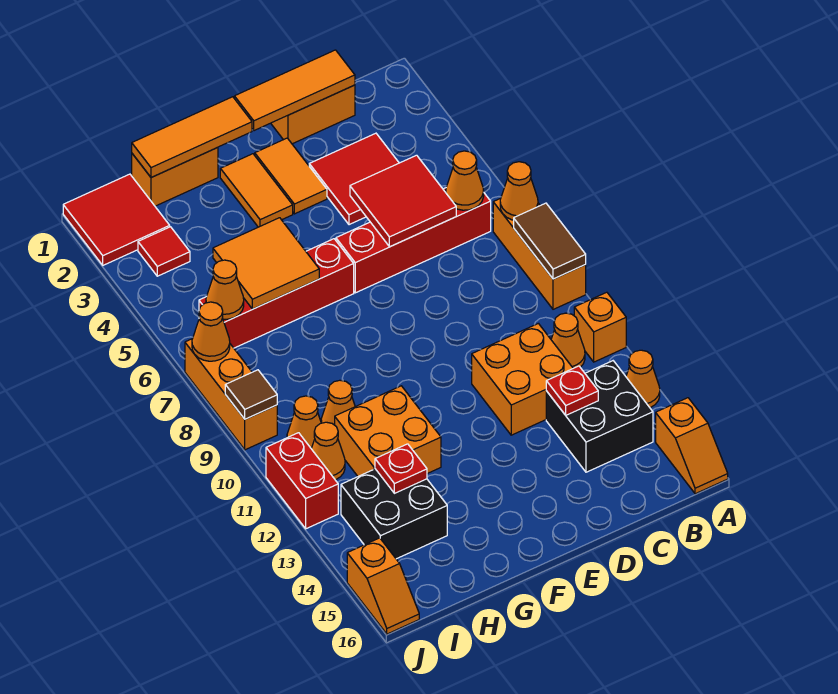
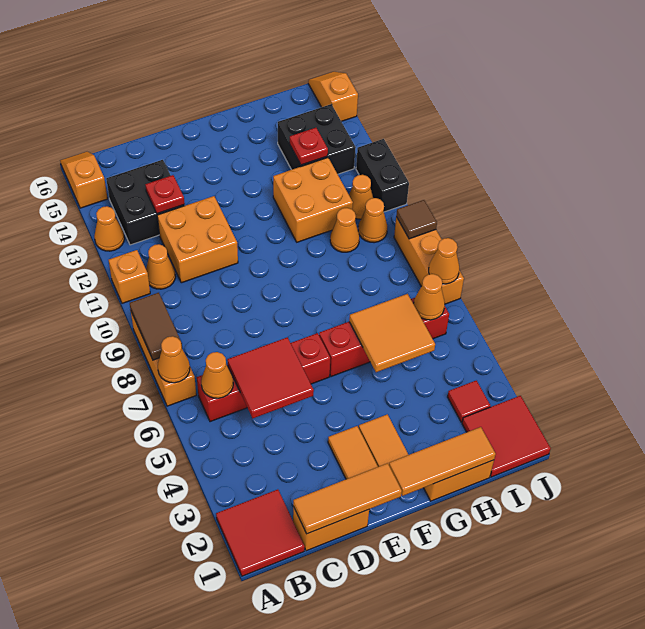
red 2x2 tile [309,133,399,225] -> red 2x2 tile moved to [216,489,305,576]
red 1x2 brick [266,433,338,529] -> black 1x2 brick [356,139,409,212]

